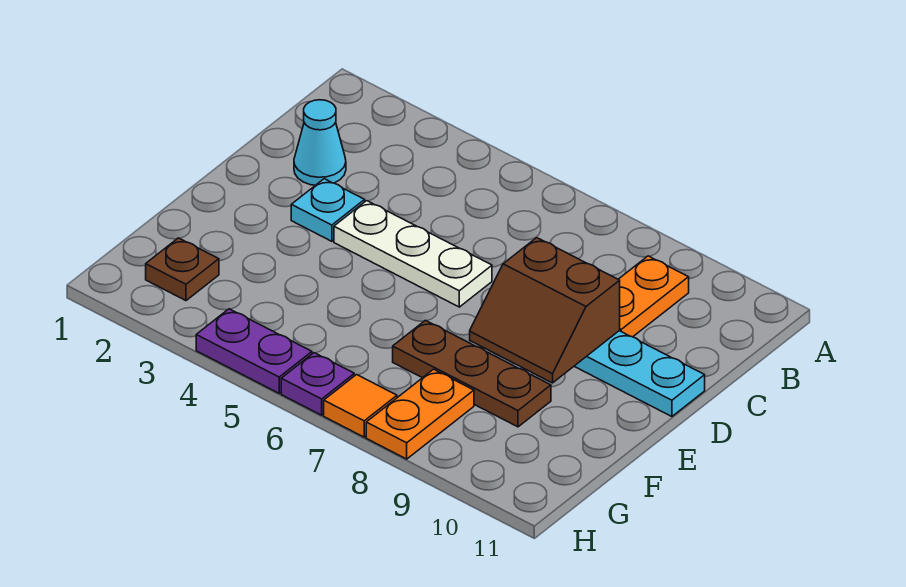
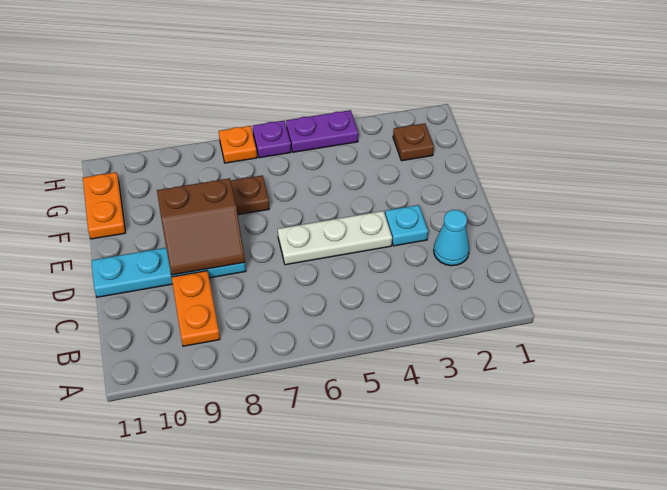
brown 2x2 slope [470,238,620,383] -> brown 2x2 slope turned to [157,178,245,275]
orange 1x2 plate [366,369,474,459] -> orange 1x2 plate moved to [83,172,125,239]
orange 1x1 tile [324,375,397,437] -> orange 1x1 plate [219,126,257,163]

